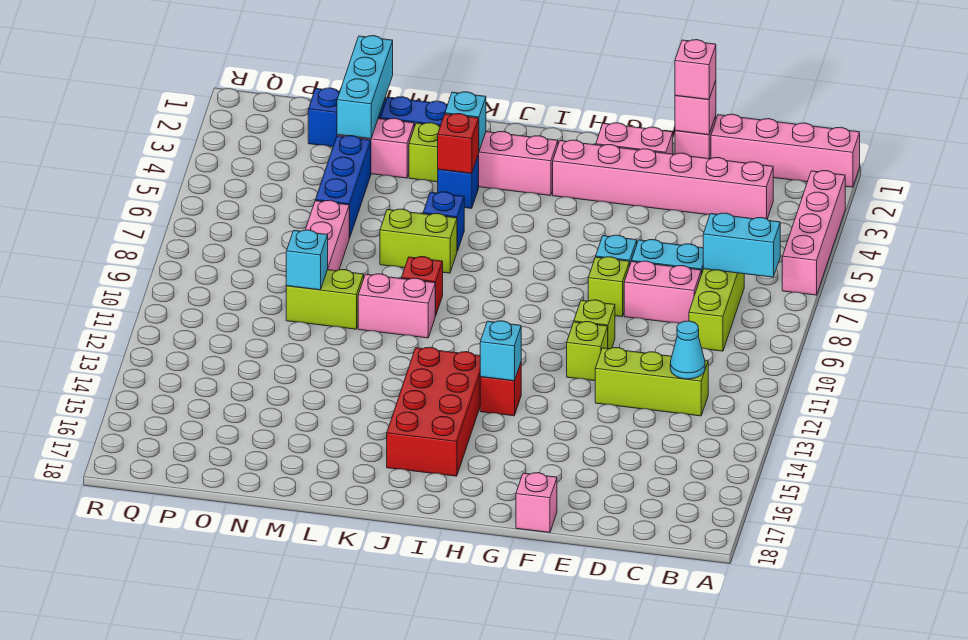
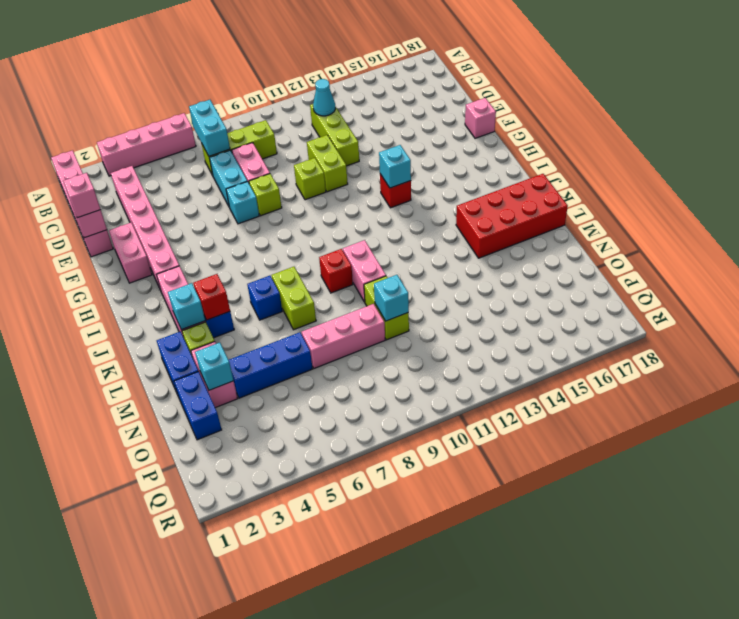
lime 1x1 brick [567,322,608,381] -> lime 1x2 brick [307,135,348,192]
red 2x4 brick [387,347,480,476] -> red 2x4 brick moved to [456,174,568,258]
cyan 1x3 brick [337,36,393,139] -> cyan 1x1 brick [195,342,234,390]

